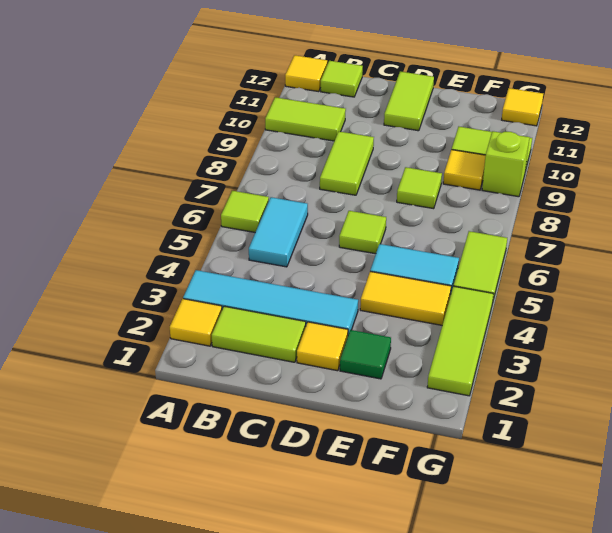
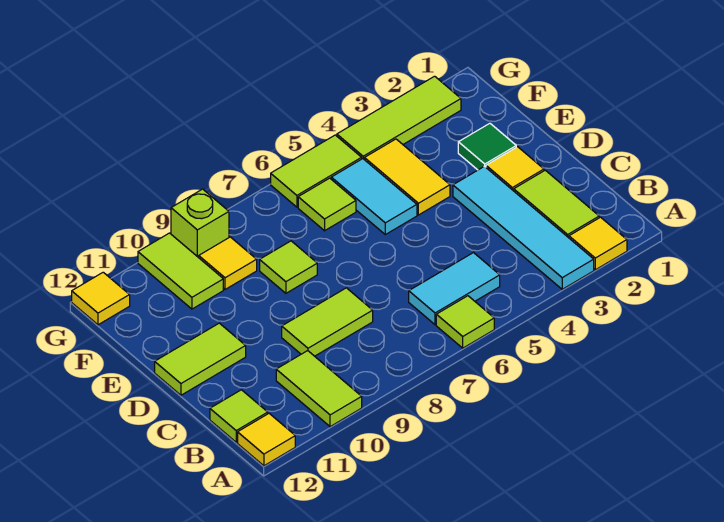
lime 1x1 tile [339,211,386,254] -> lime 1x1 tile moved to [298,178,356,231]

